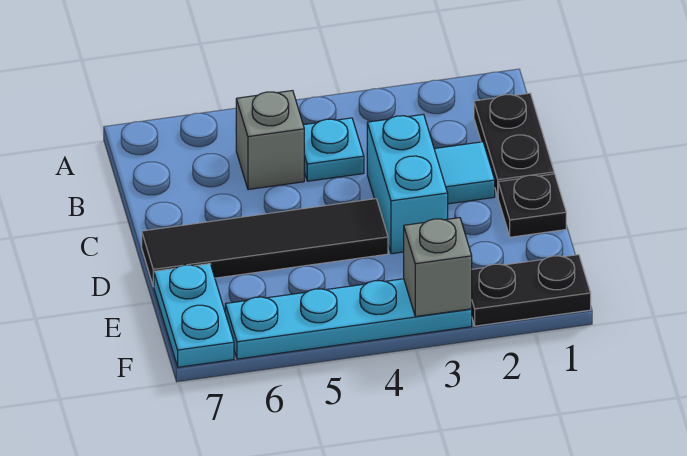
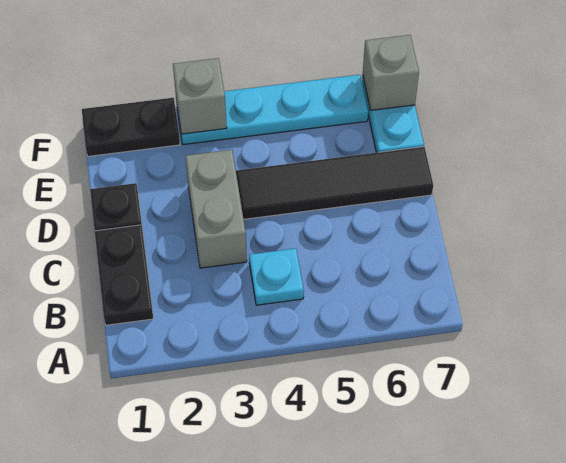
grey 1x1 brick [236,91,304,190] -> grey 1x1 brick moved to [363,35,419,110]
cyan 1x1 tile [434,142,495,204] -> none
cyan 1x2 brick [367,114,448,254] -> grey 1x2 brick [185,150,247,268]

